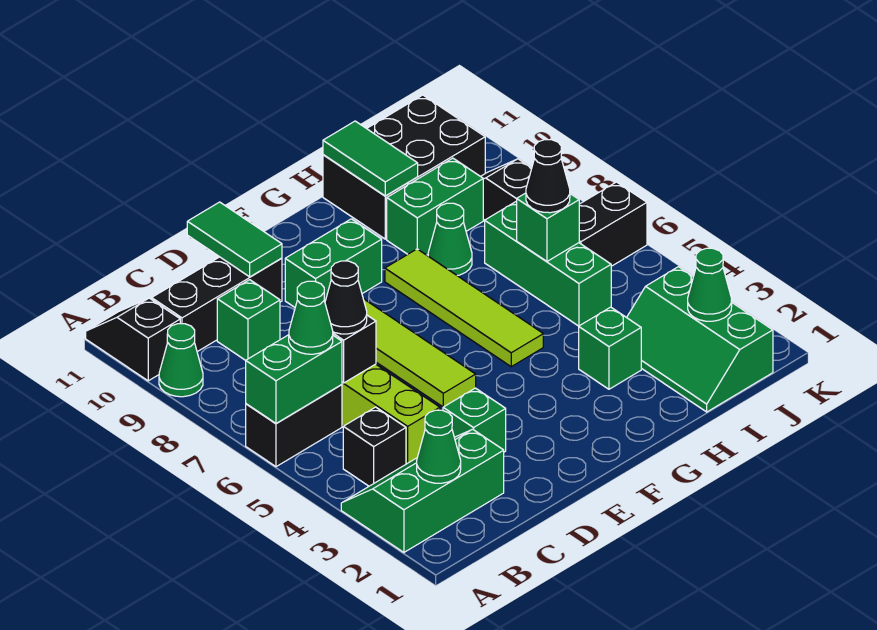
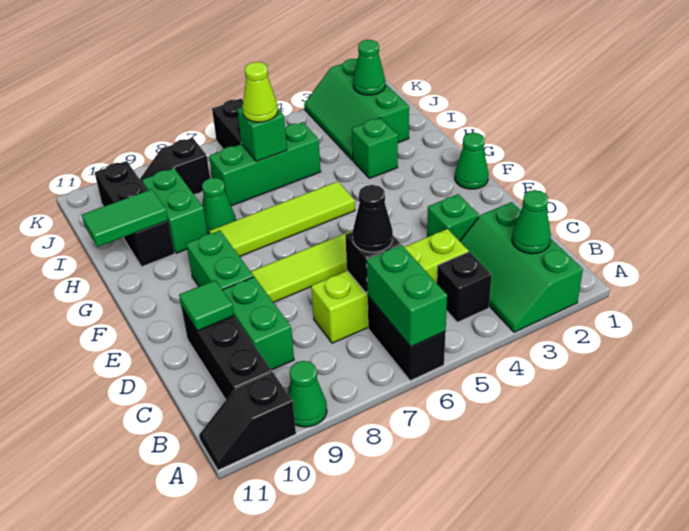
green 1x1 cone [289,281,333,354] -> green 1x1 cone moved to [455,133,489,189]
green 1x1 brick [217,280,280,360] -> green 1x2 brick [223,277,294,370]
green 1x2 tile [187,202,282,277] -> green 1x1 tile [179,280,234,331]
black 2x3 brick [323,95,485,239] -> black 1x3 brick [94,161,175,267]
green 2x3 slope [627,267,773,412] -> green 2x3 slope turned to [304,58,409,160]
black 1x1 cone [526,140,570,213] -> lime 1x1 cone [242,62,278,122]

